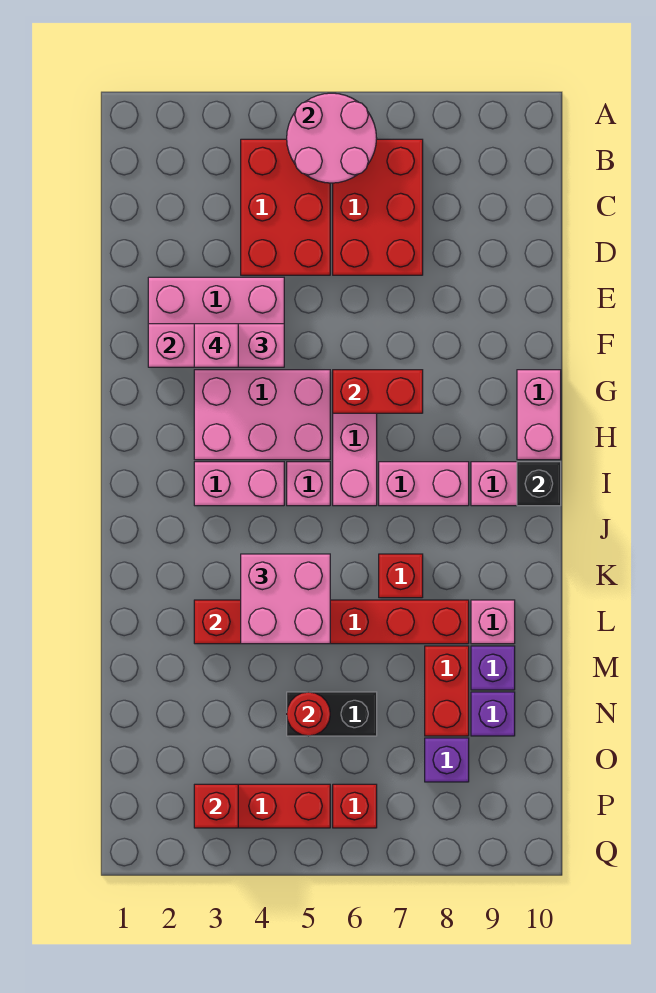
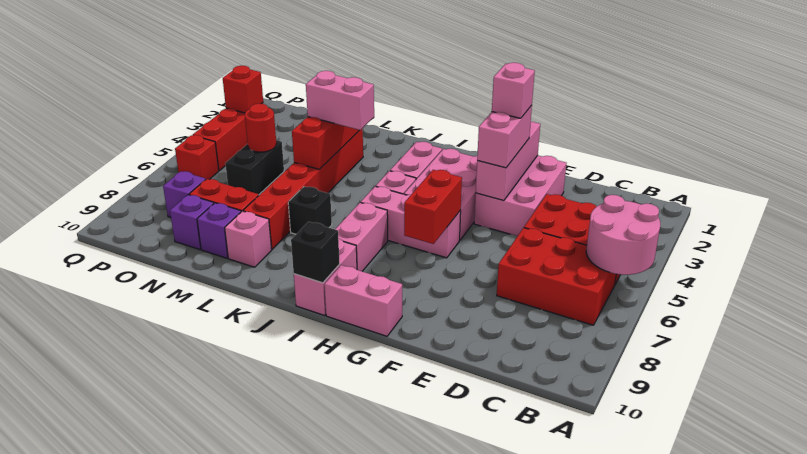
pink 2x2 brick [241,554,330,644] -> pink 1x2 brick [306,71,374,130]
red 1x1 brick [379,554,423,598] -> black 1x1 brick [288,187,332,234]

